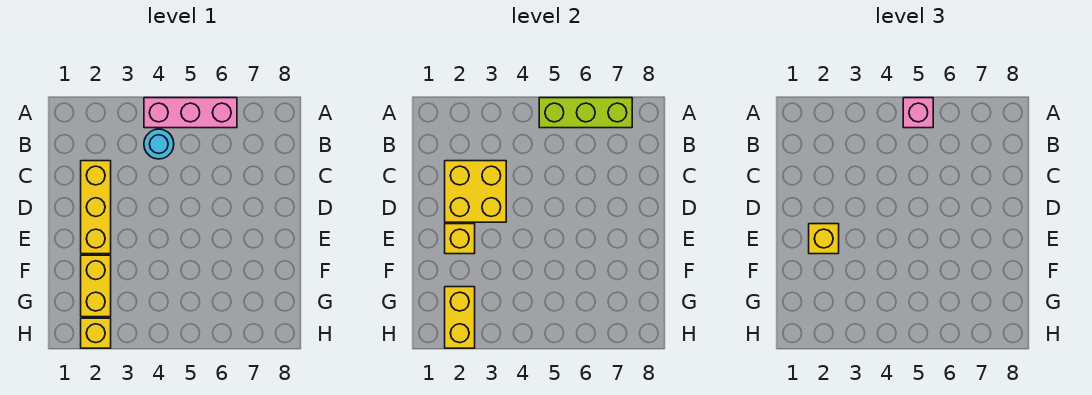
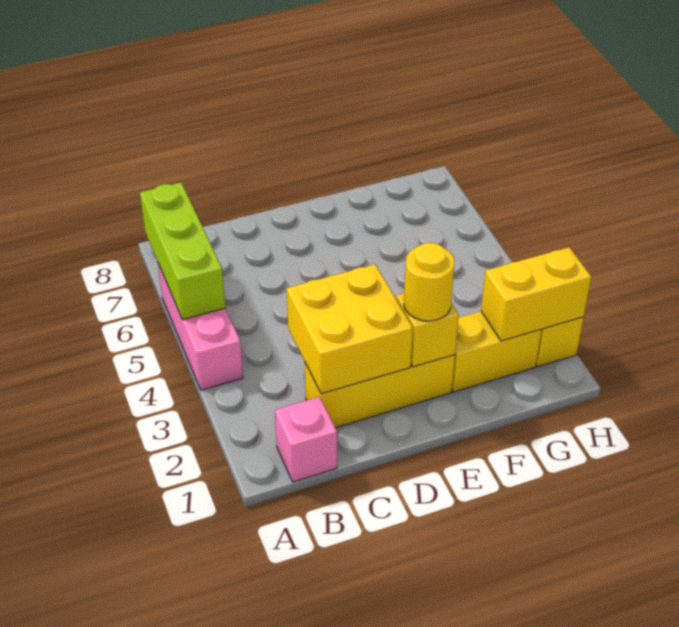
pink 1x1 brick [903,98,933,128] -> pink 1x1 brick moved to [275,397,337,482]
cyan 1x1 round brick [144,129,174,159] -> none
yellow 1x1 brick [809,224,839,254] -> yellow 1x1 round brick [404,243,455,321]

